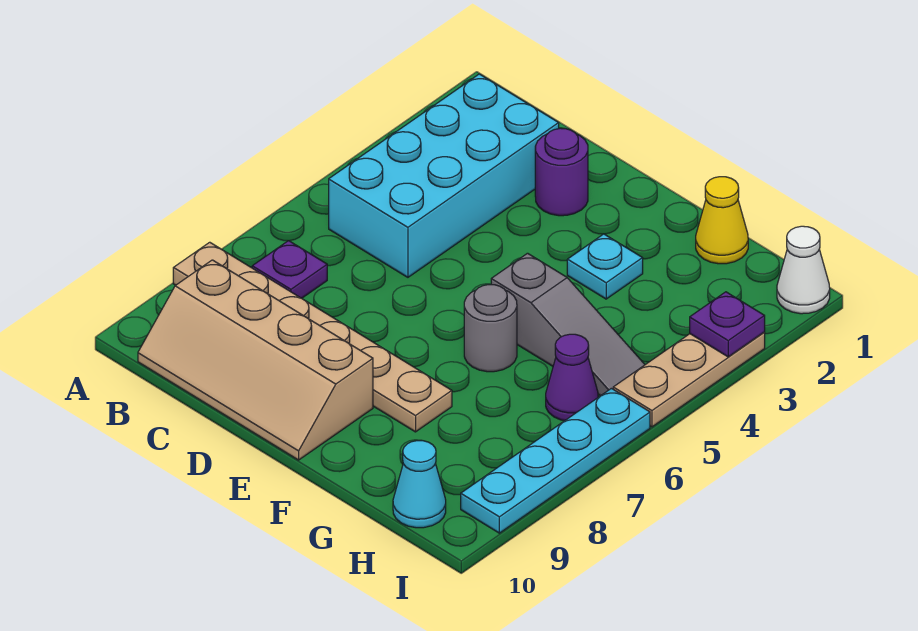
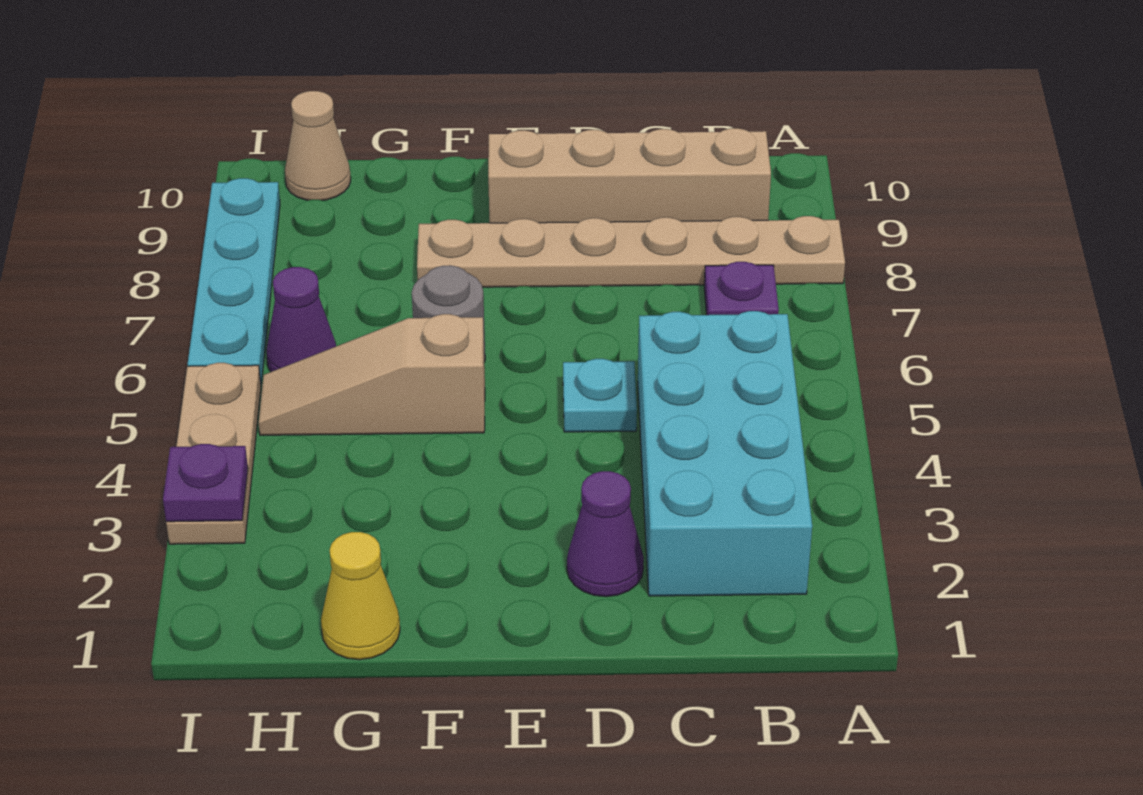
purple 1x1 round brick [535,128,588,216] -> purple 1x1 cone [567,471,644,597]
cyan 1x1 plate [567,234,643,299] -> cyan 1x1 plate moved to [563,359,637,432]
grey 1x3 slope [491,253,645,396] -> tan 1x3 slope [259,314,485,435]
cyan 1x1 cone [393,441,446,528] -> tan 1x1 cone [285,91,351,200]
white 1x1 cone [777,226,830,314] -> none

